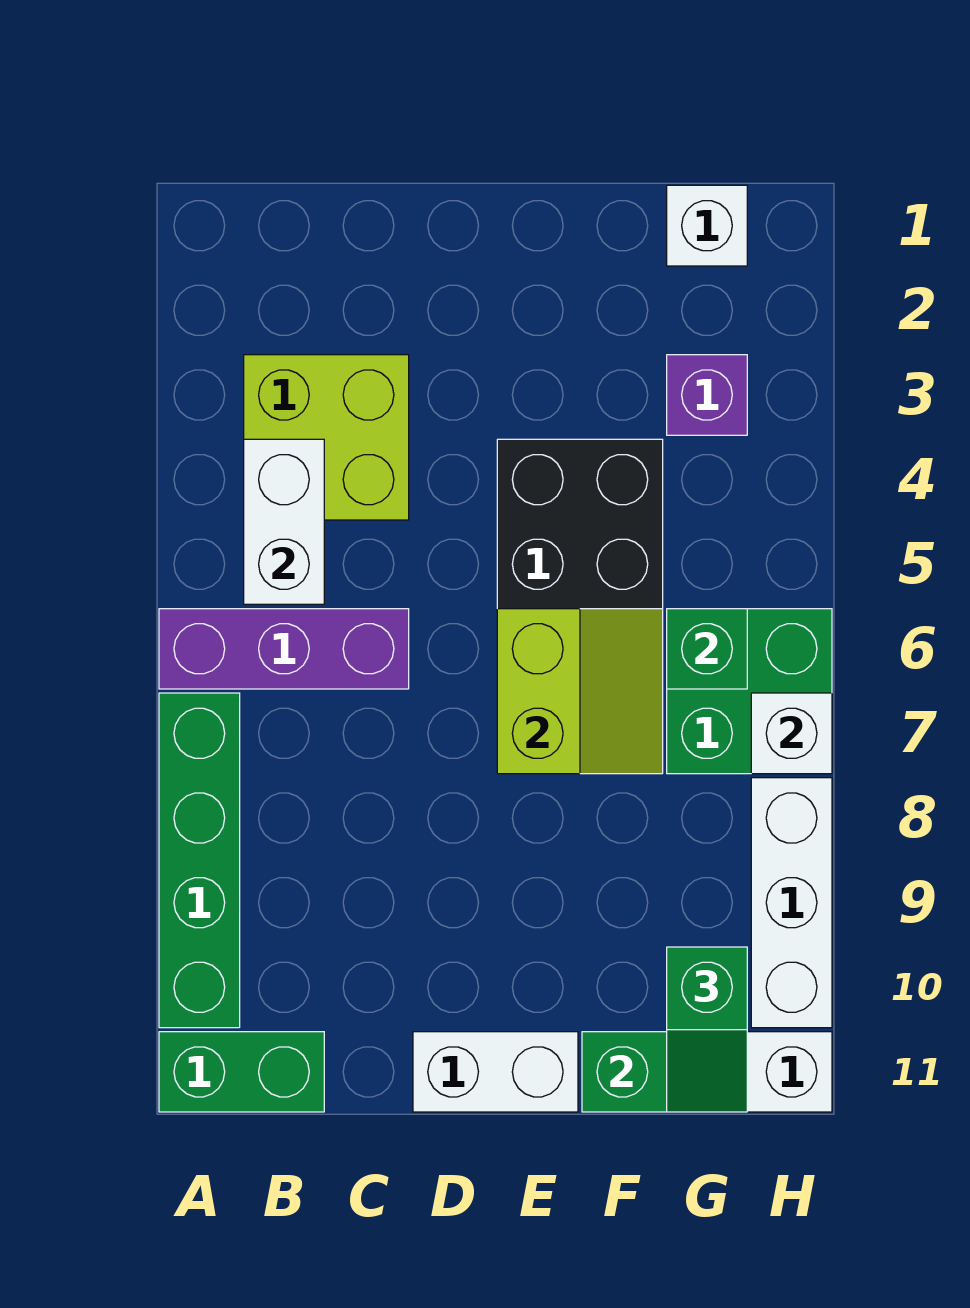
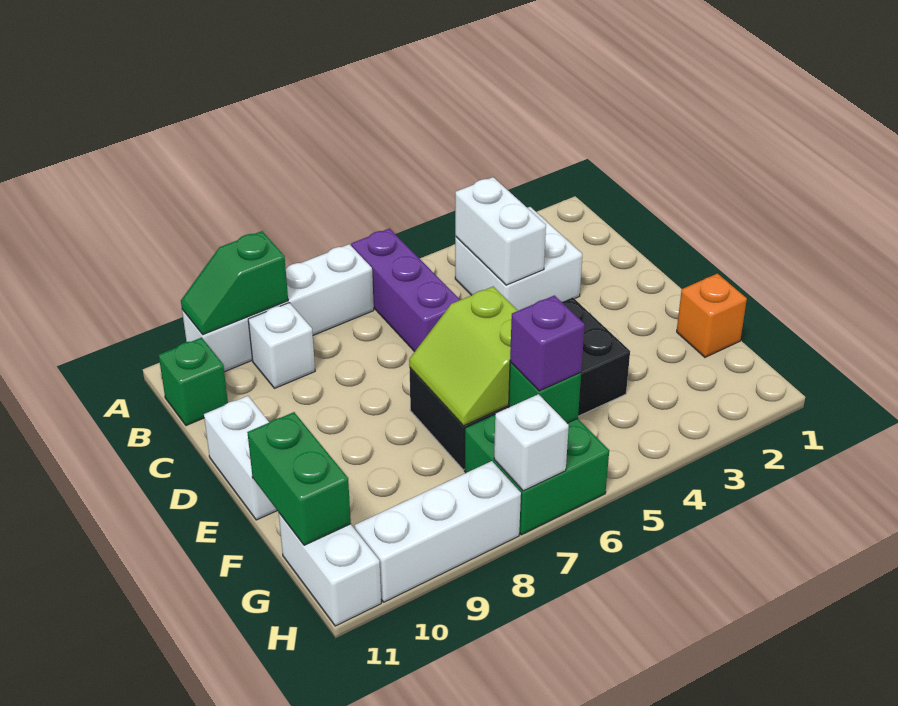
green 1x4 brick [159,693,240,1028] -> white 1x4 brick [182,244,374,372]
green 1x2 brick [159,1032,324,1112] -> green 1x1 brick [159,338,228,426]
lime 2x2 brick [244,355,409,520] -> white 2x2 brick [455,207,582,311]
white 1x2 brick [244,439,324,604] -> white 1x2 brick turned to [455,177,546,285]
lime 2x2 slope [497,609,663,774] -> lime 2x2 slope turned to [409,287,518,426]
none -> orange 1x1 brick [677,274,747,357]
white 1x1 brick [667,185,747,266] -> white 1x1 brick moved to [248,303,315,388]
purple 1x1 brick [667,355,747,435] -> purple 1x1 brick moved to [510,295,585,391]
green 1x2 slope [667,947,747,1112] -> green 1x2 slope moved to [181,231,288,335]

